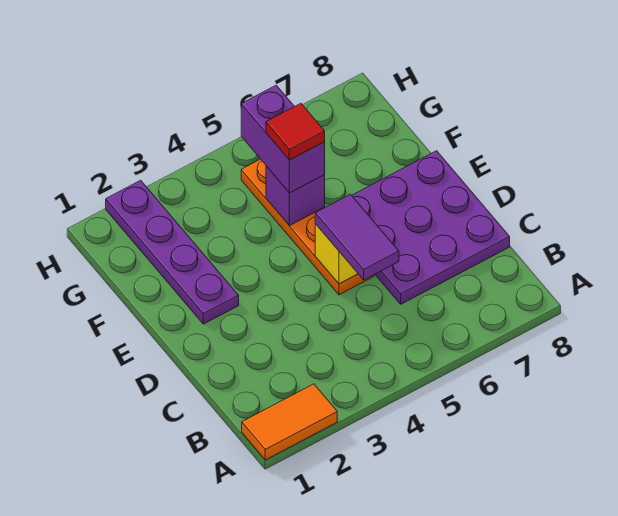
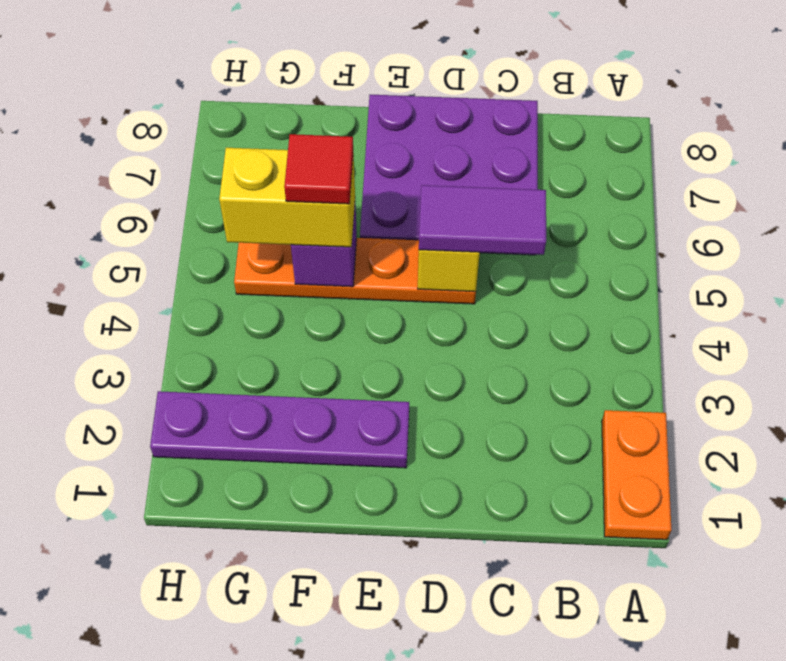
orange 1x2 tile [242,384,337,460] -> orange 1x2 plate [602,410,671,540]
purple 1x2 brick [241,85,325,193] -> yellow 1x2 brick [219,148,355,247]

